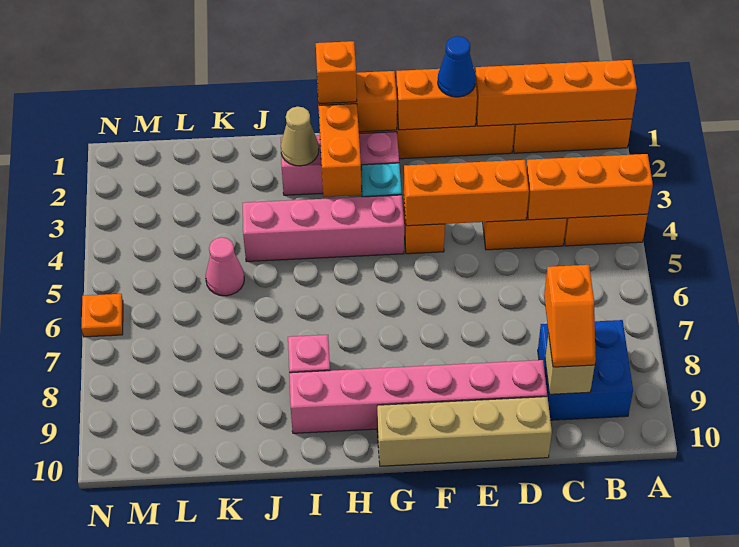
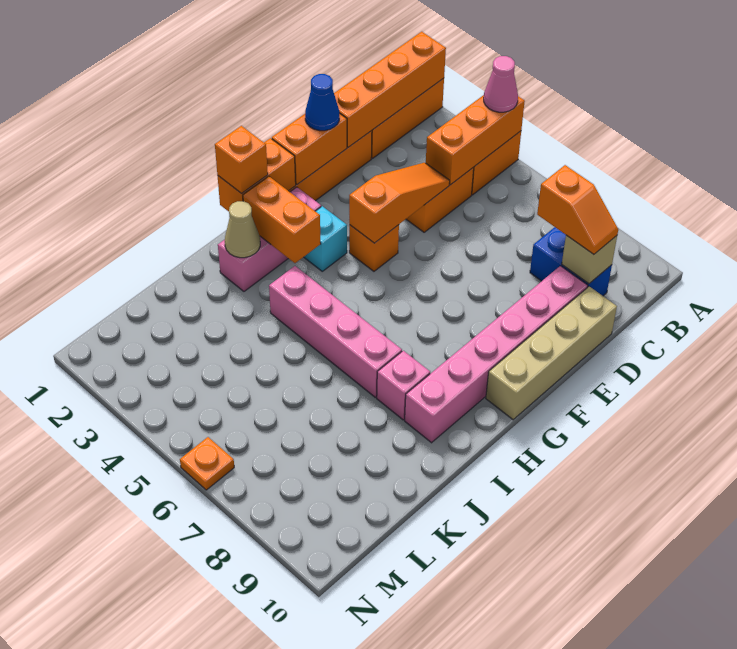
blue 2x2 brick [538,320,633,420] -> blue 1x2 brick [530,227,612,296]
orange 1x3 brick [404,160,529,226] -> orange 1x3 slope [349,163,450,243]
pink 1x4 brick [243,195,404,262] -> pink 1x4 brick turned to [269,266,402,397]
pink 1x1 cone [206,237,244,296] -> pink 1x1 cone moved to [484,56,518,112]

